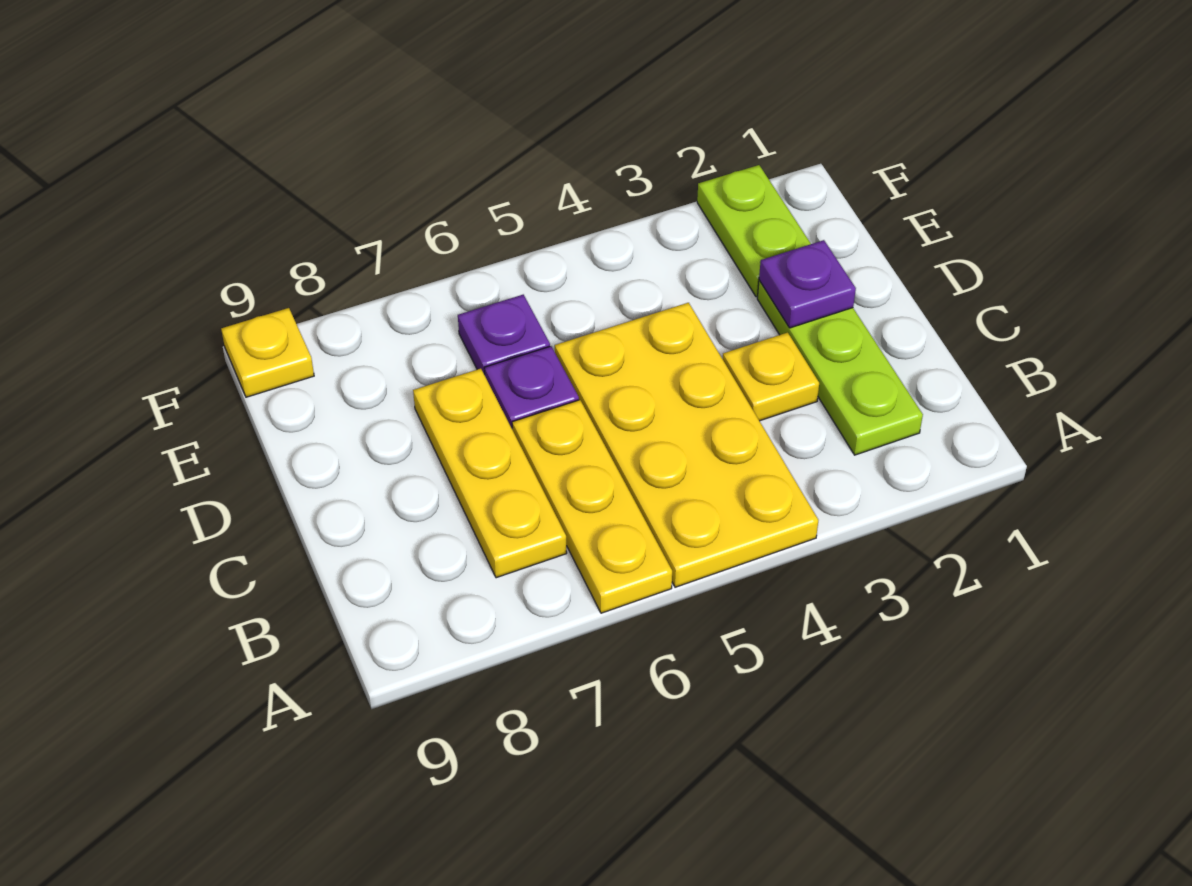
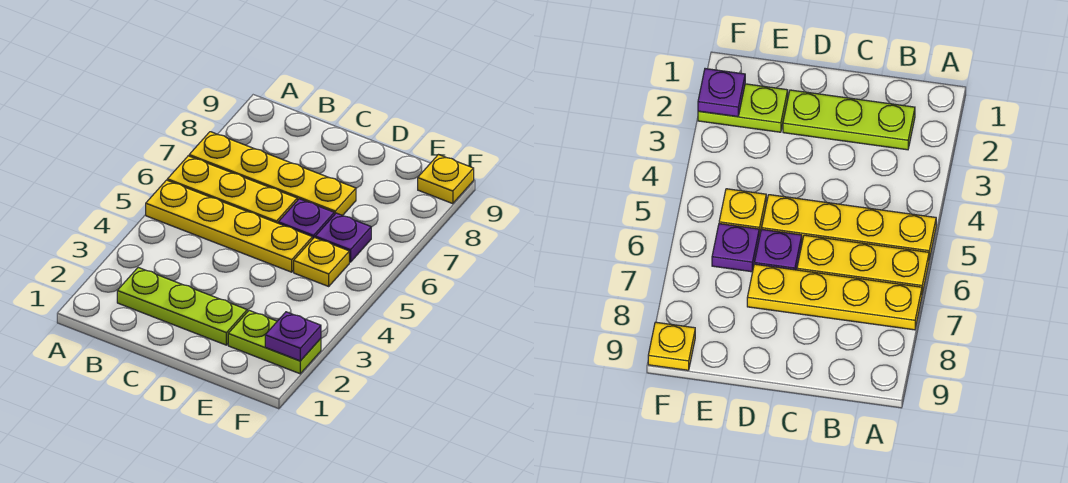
yellow 2x4 plate [555,303,818,587] -> yellow 1x4 plate [146,180,313,272]
yellow 1x3 plate [413,369,567,578] -> yellow 1x4 plate [189,132,356,216]
yellow 1x1 plate [723,332,819,421] -> yellow 1x1 plate moved to [294,238,349,286]
purple 1x1 plate [759,240,856,328] -> purple 1x1 plate moved to [265,312,321,361]

